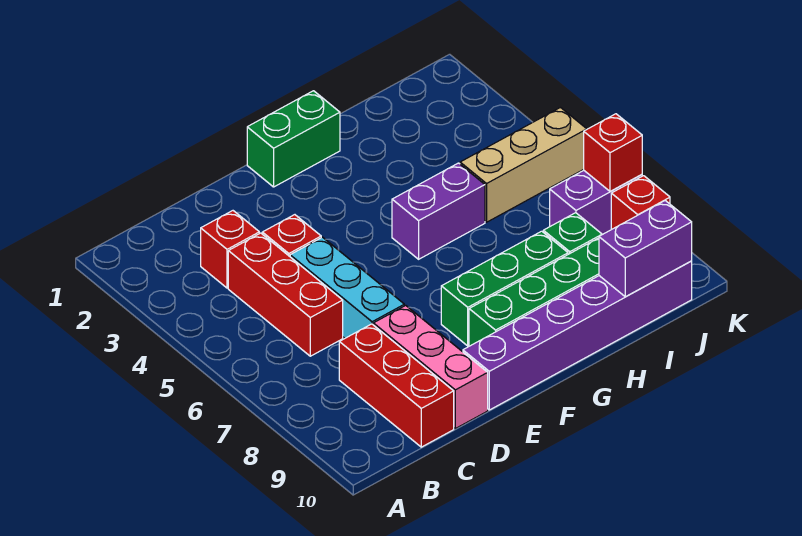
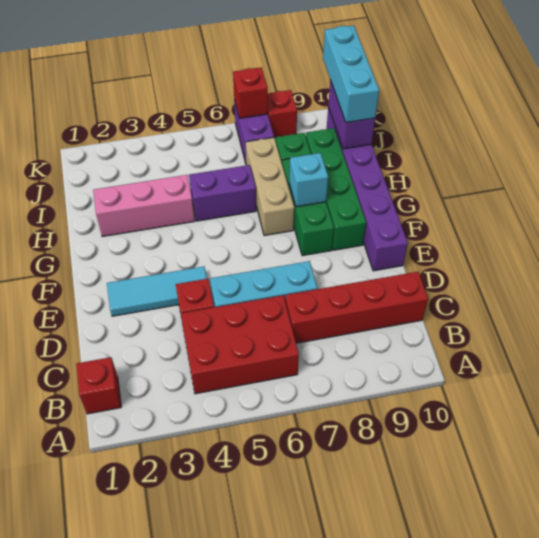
red 1x1 brick [201,211,259,288] -> red 1x1 brick moved to [76,357,121,414]
red 1x3 brick [228,233,343,356] -> red 2x3 brick [181,295,299,394]
red 1x3 brick [339,324,454,447] -> red 1x4 brick [285,272,428,343]
pink 1x3 brick [373,305,488,429] -> pink 1x3 brick moved to [93,175,195,237]
none -> cyan 1x3 tile [107,266,207,316]
green 1x2 brick [247,91,340,187] -> none
purple 1x2 brick [392,163,485,259] -> purple 1x2 brick turned to [189,165,256,221]
none -> cyan 1x1 brick [289,153,328,207]
tan 1x3 brick [460,108,587,222] -> tan 1x3 brick moved to [246,137,294,236]
none -> cyan 1x3 brick [323,26,379,122]

